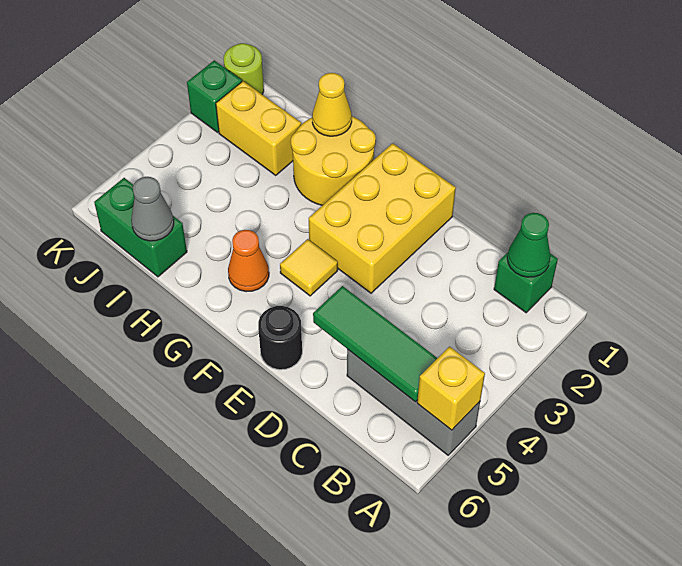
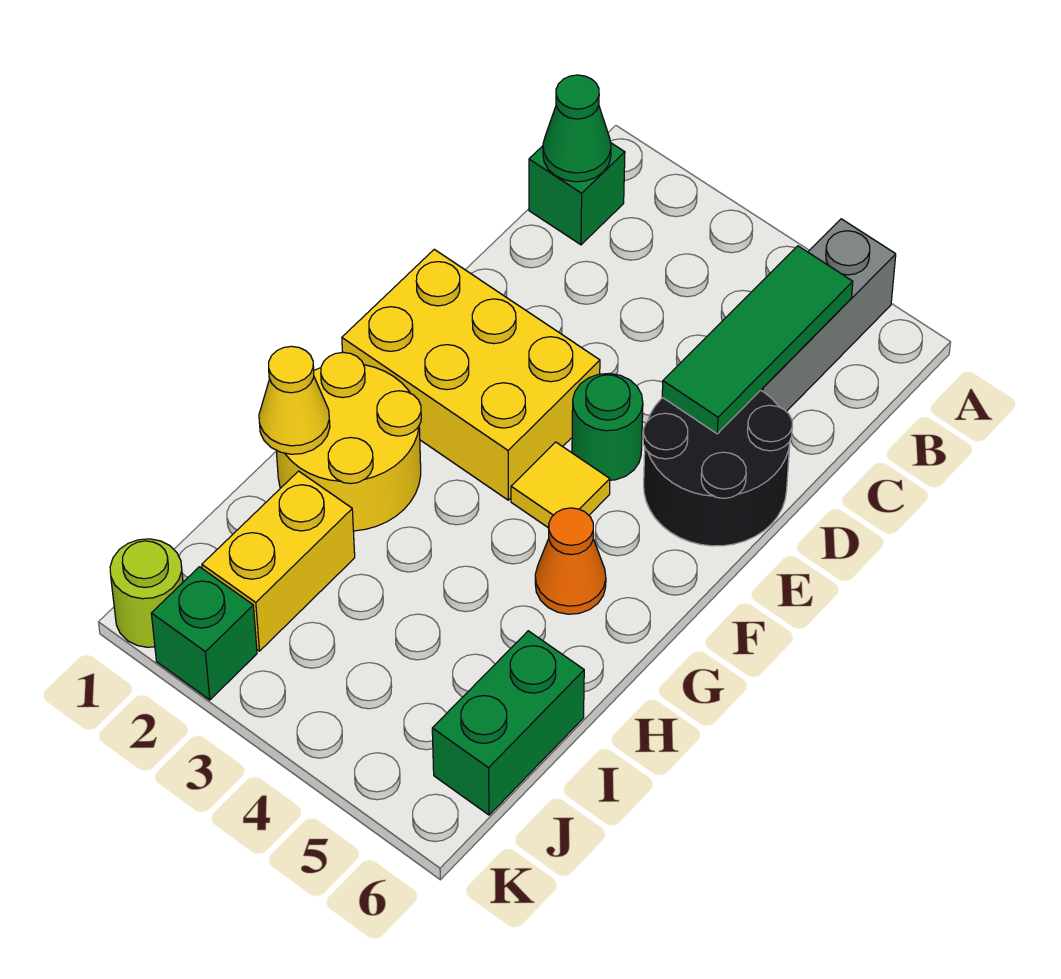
yellow 1x1 brick [417,347,485,430] -> none
none -> green 1x1 round brick [572,373,643,480]
black 1x1 round brick [258,306,302,370] -> black 2x2 round brick [643,390,792,546]
grey 1x1 cone [131,177,174,241] -> none

